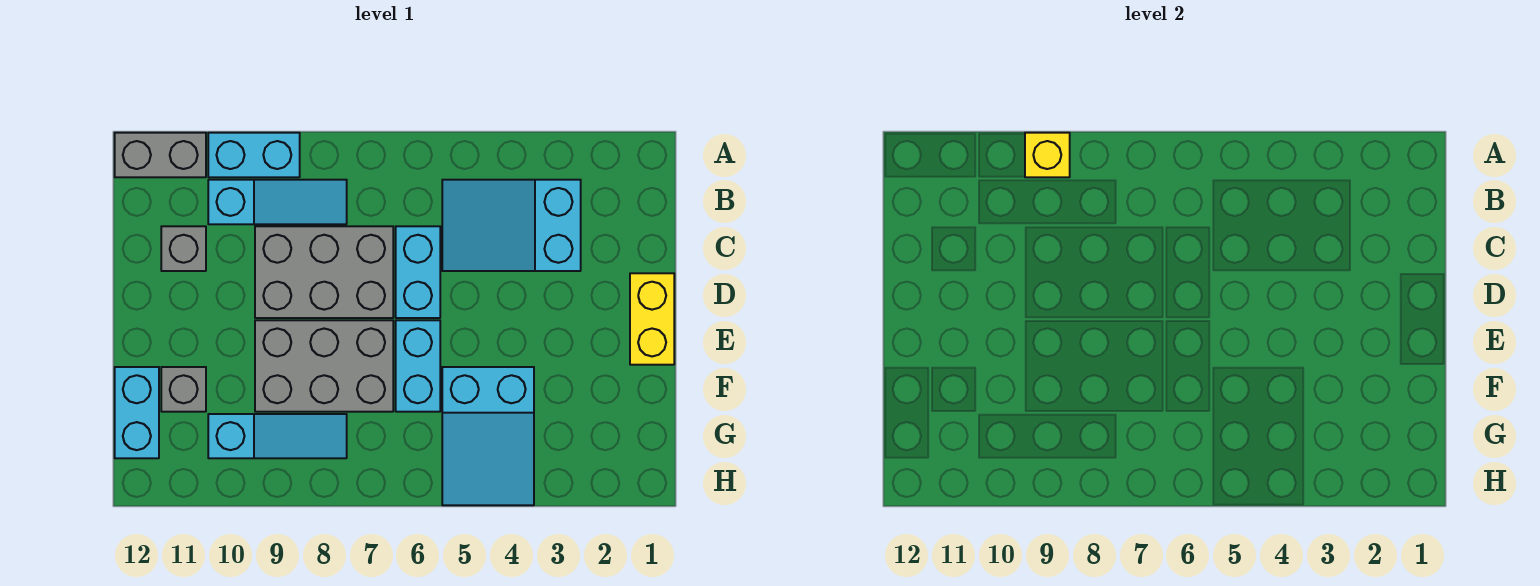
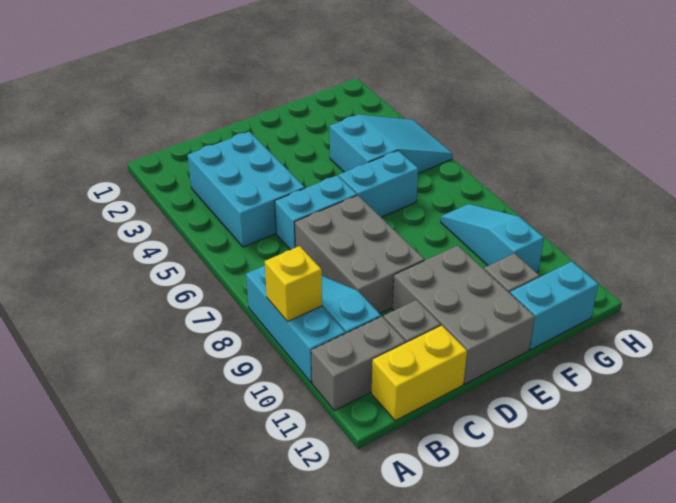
cyan 1x2 brick [208,133,300,177] -> cyan 1x3 brick [246,265,345,383]
grey 1x2 brick [115,133,206,177] -> grey 1x2 brick turned to [311,317,406,411]
cyan 2x3 slope [442,180,581,271] -> cyan 2x3 brick [188,132,305,247]
yellow 1x2 brick [630,273,674,365] -> yellow 1x2 brick moved to [372,326,467,421]
grey 2x3 brick [255,320,393,412] -> grey 2x3 brick moved to [393,246,535,384]

